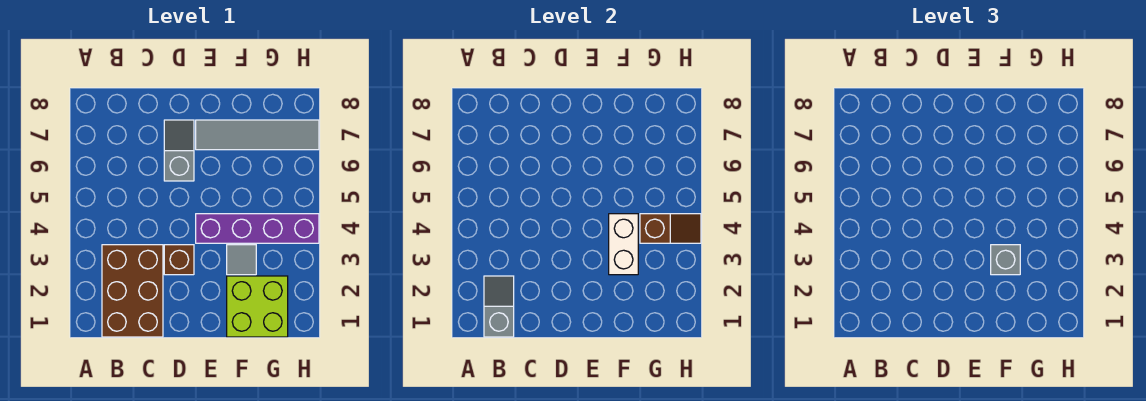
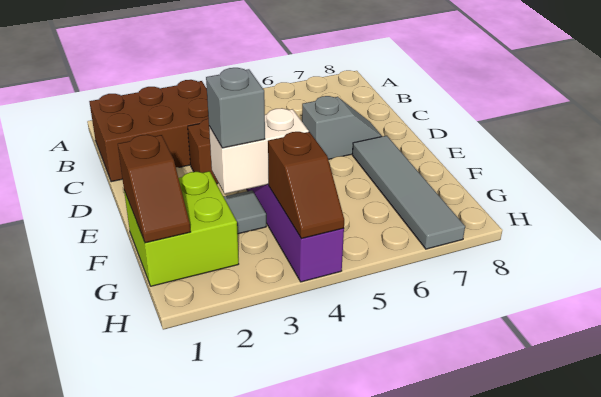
grey 1x2 slope [484,276,514,337] -> none
none -> brown 1x2 slope [118,135,191,243]

